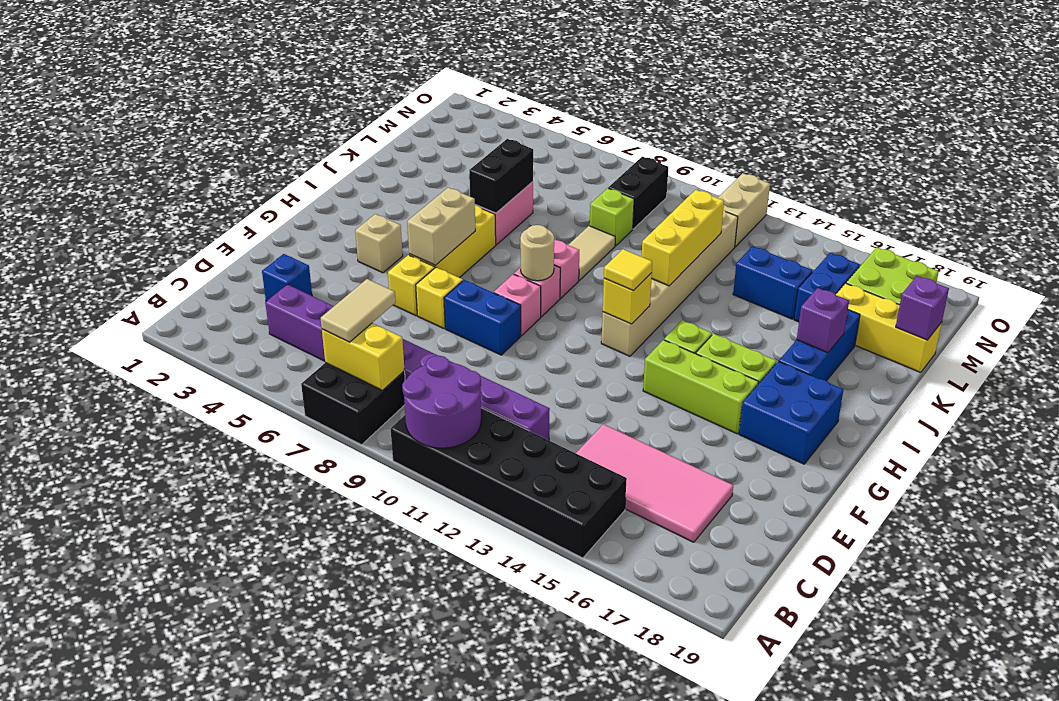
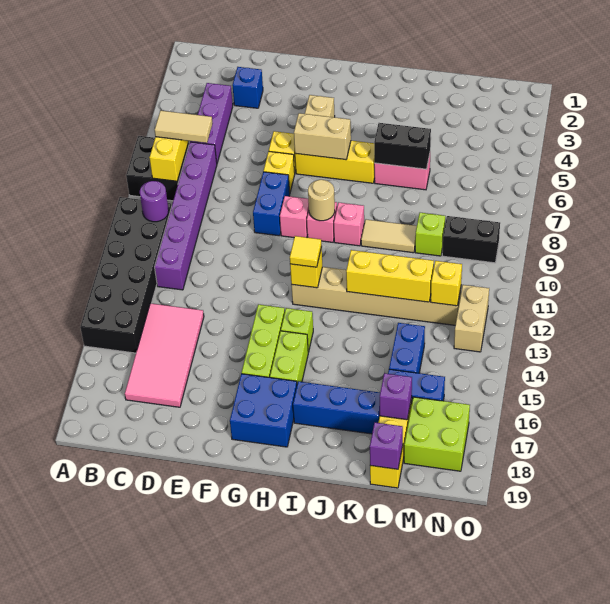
purple 2x2 round brick [402,356,481,448] -> purple 1x1 round brick [140,181,169,222]
purple 1x1 brick [797,288,849,353] -> purple 1x1 brick moved to [380,373,412,420]
none -> yellow 1x1 brick [431,261,462,306]
tan 1x2 brick [718,173,770,247] -> tan 1x2 brick turned to [454,285,489,352]

